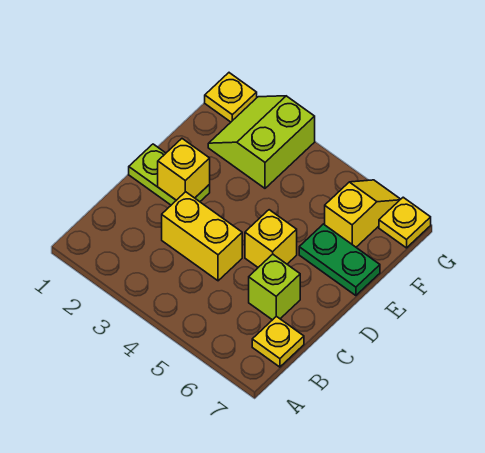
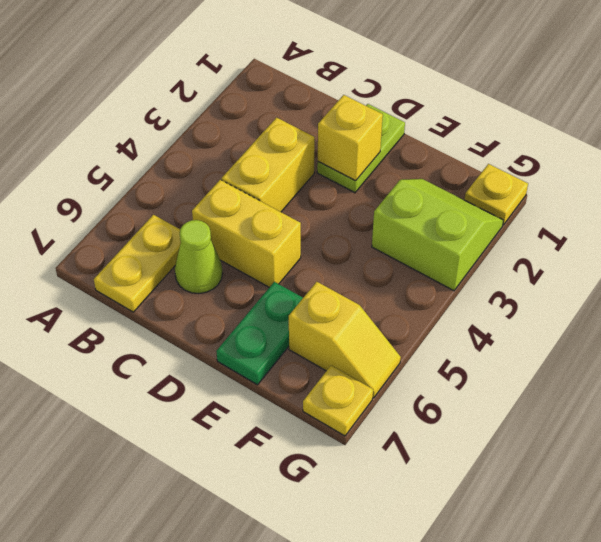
yellow 1x1 plate [252,316,304,367] -> yellow 1x2 plate [94,215,181,312]
lime 1x1 brick [249,254,300,320] -> lime 1x1 cone [175,220,223,294]
yellow 1x1 brick [245,210,297,267] -> yellow 1x2 brick [192,180,301,287]

